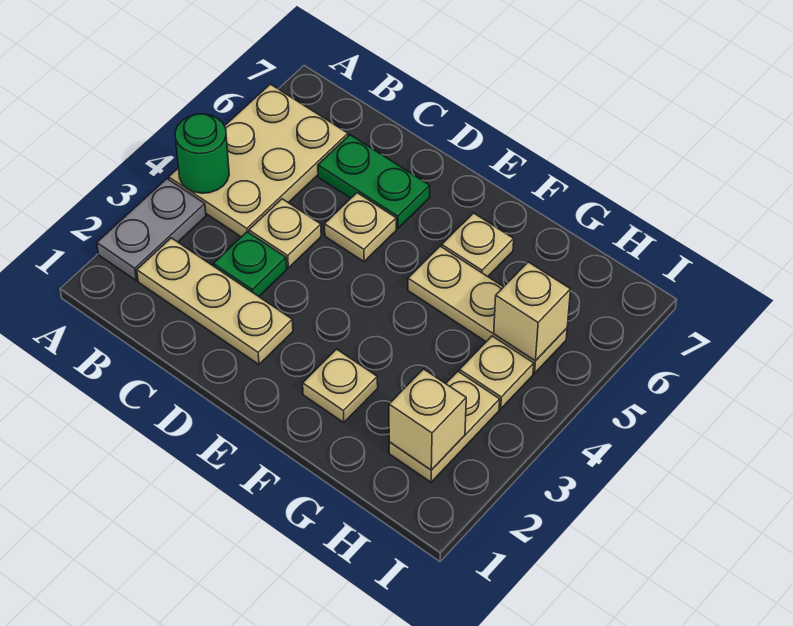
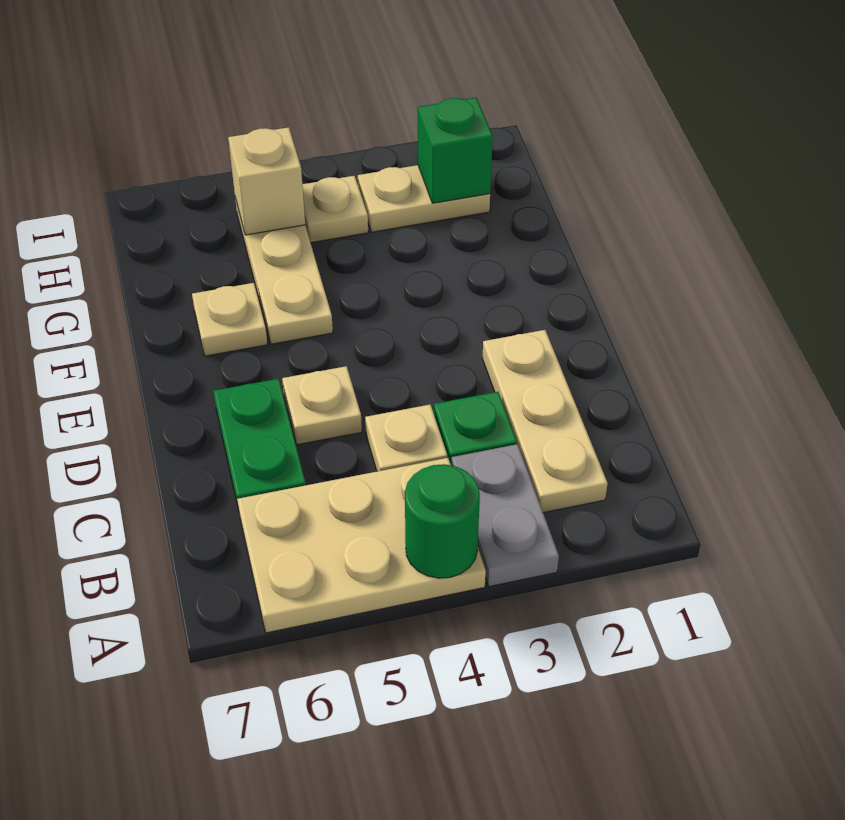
grey 1x2 plate [97,179,206,281] -> grey 1x2 plate turned to [451,444,559,587]
tan 1x1 plate [303,349,378,423] -> none
tan 1x1 brick [389,369,466,470] -> green 1x1 brick [418,98,493,203]

